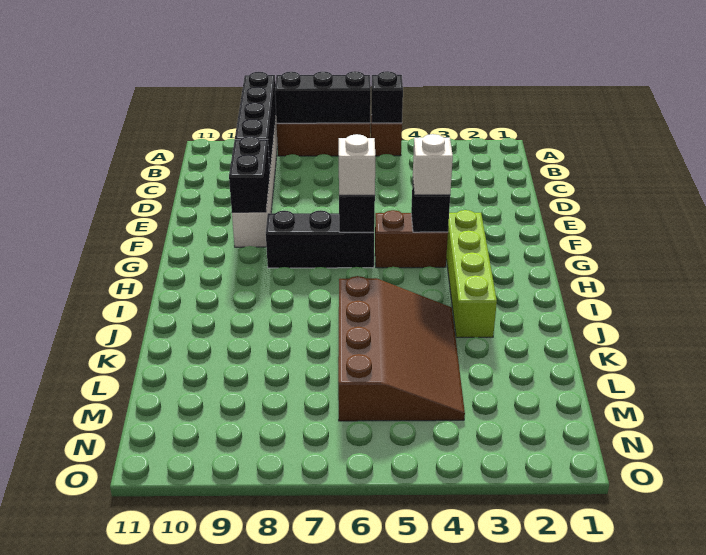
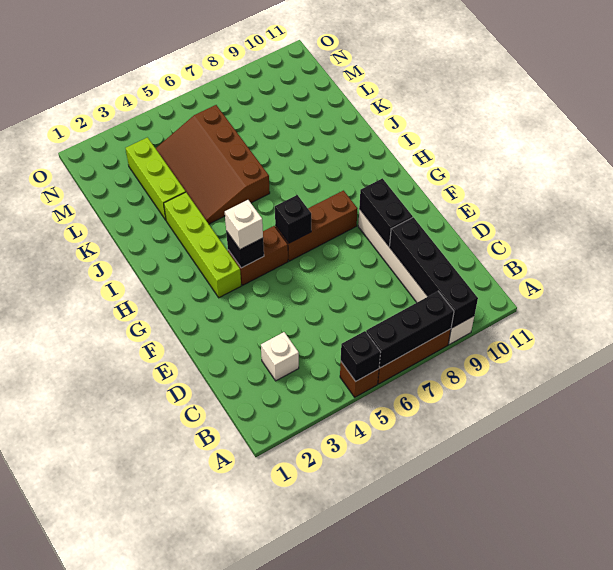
black 1x3 brick [266,210,374,268] -> brown 1x3 brick [275,191,358,261]
white 1x1 brick [339,134,375,195] -> white 1x1 brick moved to [261,332,299,381]
none -> lime 1x3 brick [126,137,186,220]

